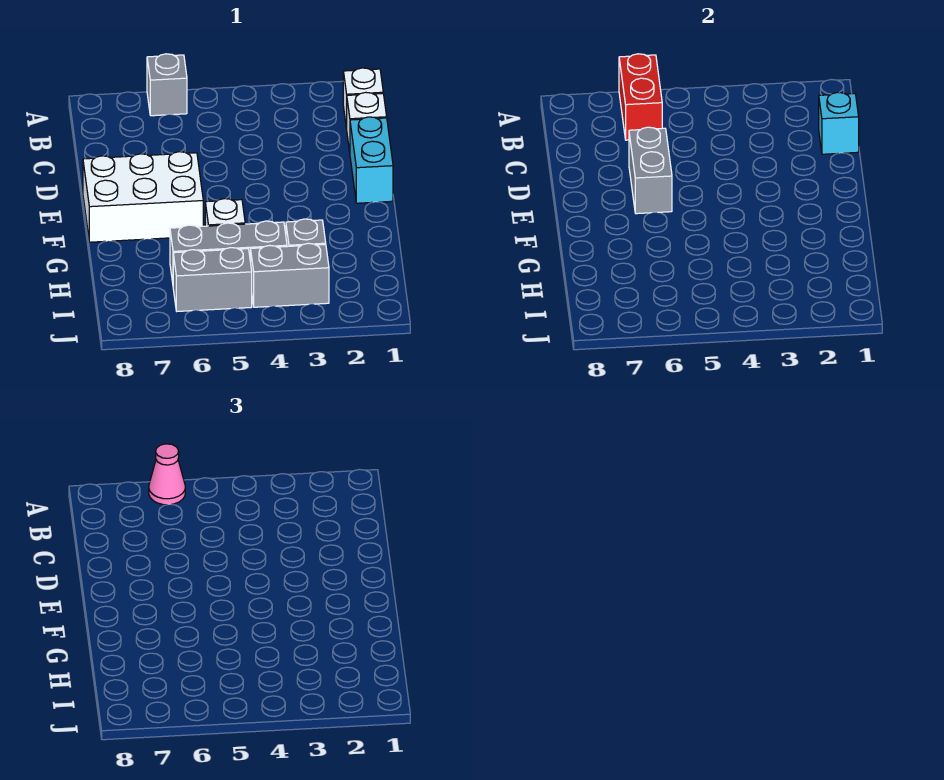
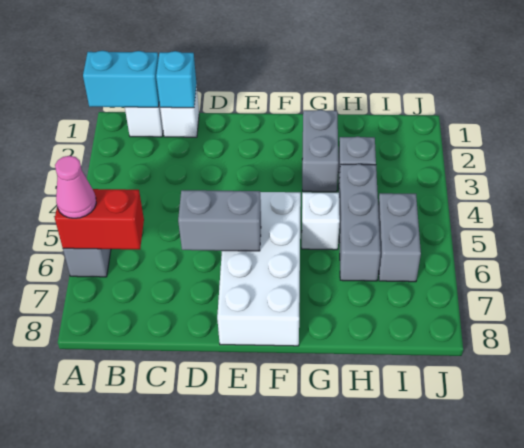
cyan 1x2 brick [350,117,393,203] -> cyan 1x2 brick moved to [83,51,159,107]
white 2x3 brick [83,152,203,242] -> white 2x4 brick [217,192,301,346]
grey 1x2 brick [251,243,329,307] -> grey 1x2 brick moved to [302,110,338,192]

